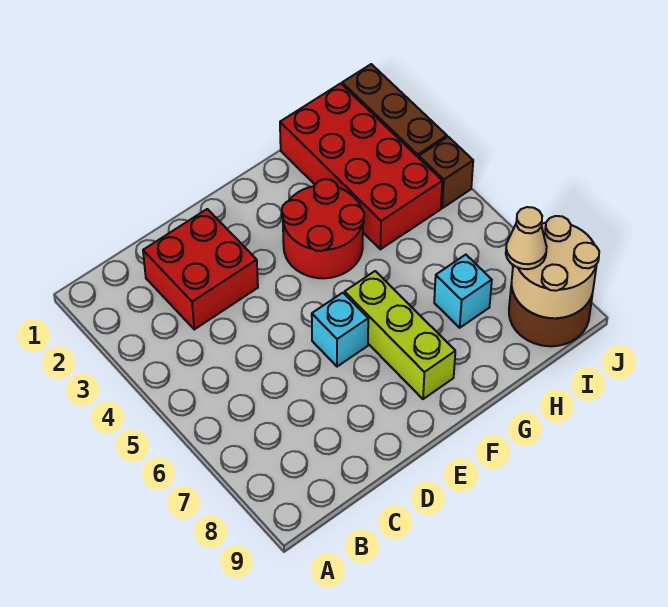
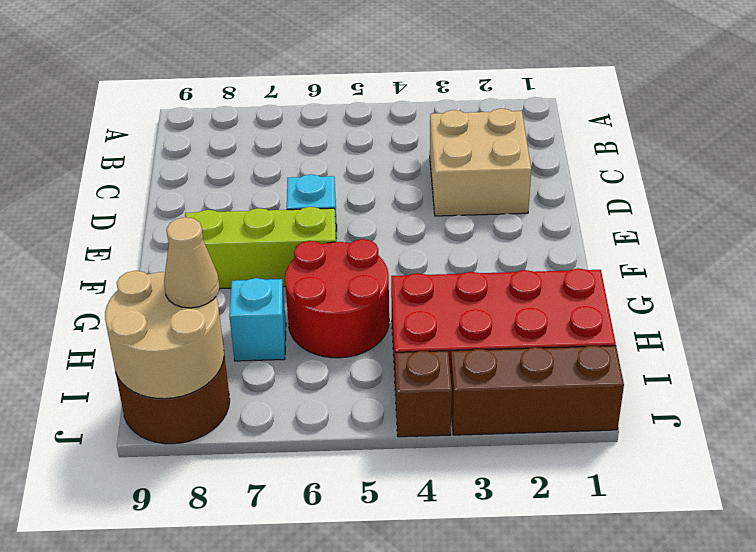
red 2x2 brick [143,209,258,329] -> tan 2x2 brick [430,109,531,216]
red 2x2 round brick [282,179,364,278] -> red 2x2 round brick moved to [285,239,389,358]

